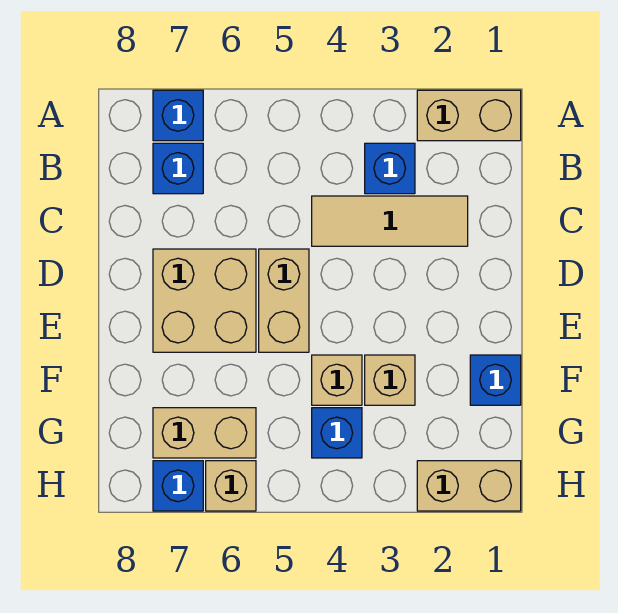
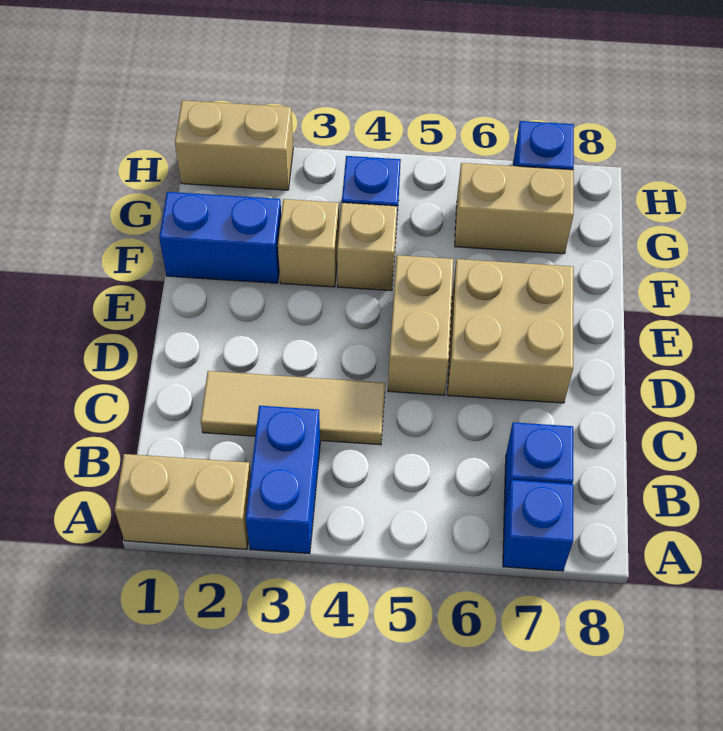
blue 1x1 brick [365,143,415,194] -> blue 1x2 brick [246,406,320,554]
blue 1x1 brick [470,355,521,405] -> blue 1x2 brick [159,192,281,283]
tan 1x1 brick [206,461,256,511] -> none

